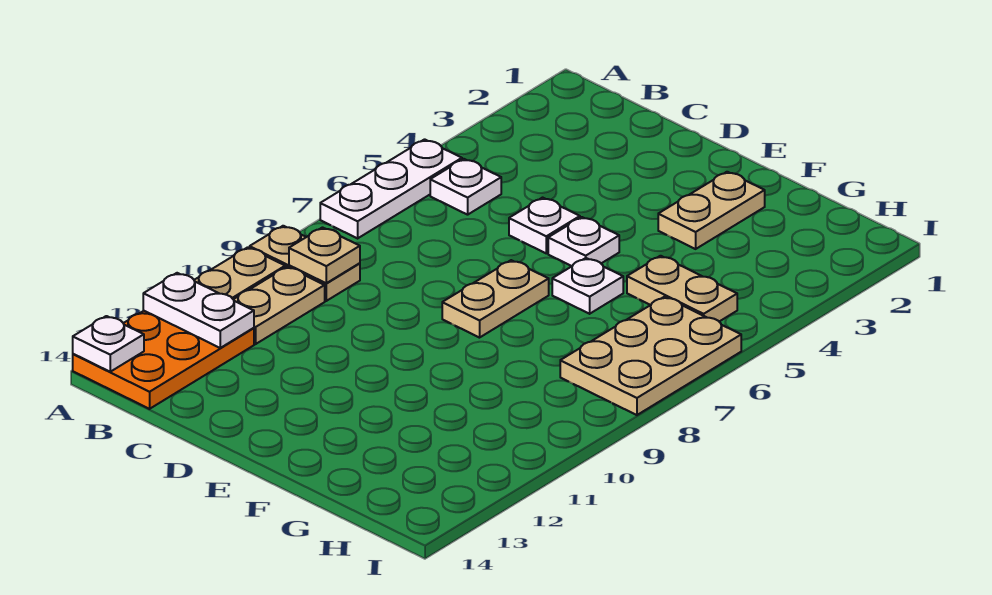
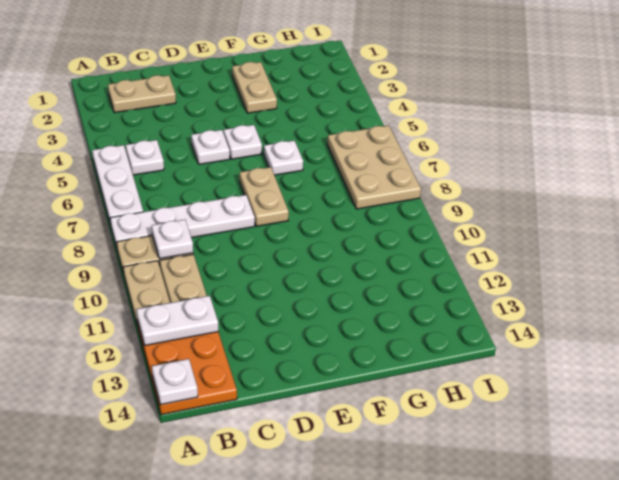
none -> white 1x4 plate [110,195,255,248]
tan 1x1 plate [289,228,360,283] -> white 1x1 plate [152,220,193,259]
tan 1x2 plate [627,256,737,321] -> tan 1x2 plate moved to [108,75,176,113]

